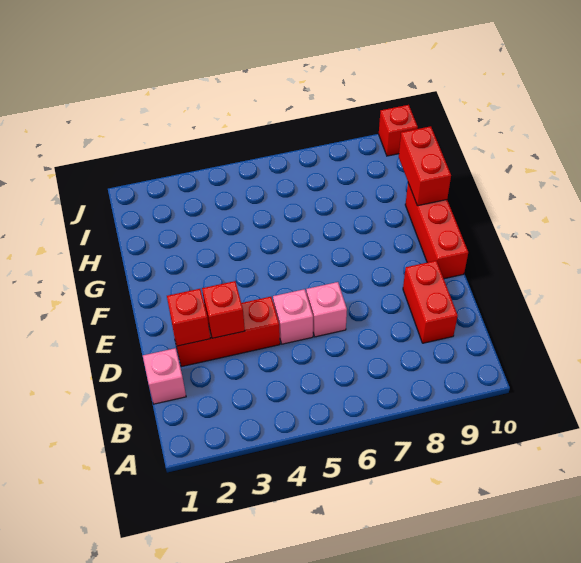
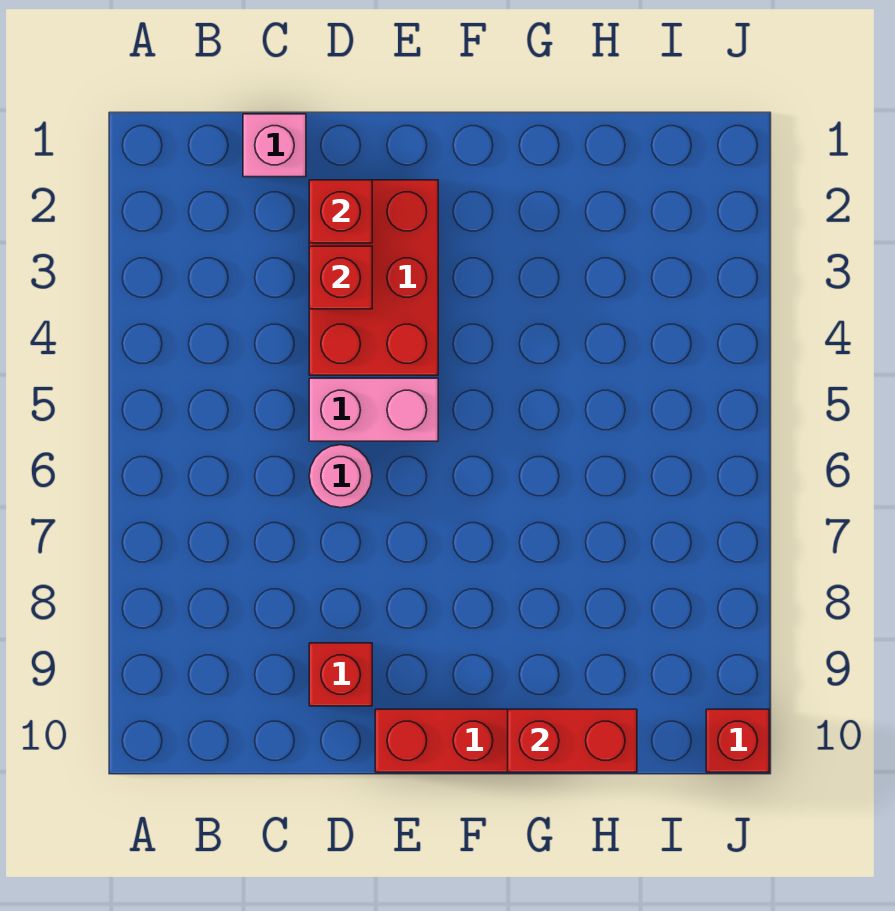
red 1x2 brick [403,261,458,343] -> red 1x1 brick [309,643,372,706]
red 1x3 brick [172,297,280,367] -> red 2x3 brick [309,180,438,375]
pink 1x1 brick [273,289,313,344] -> pink 1x2 brick [309,378,438,441]
pink 1x1 brick [306,282,347,337] -> pink 1x1 round brick [309,445,372,508]

